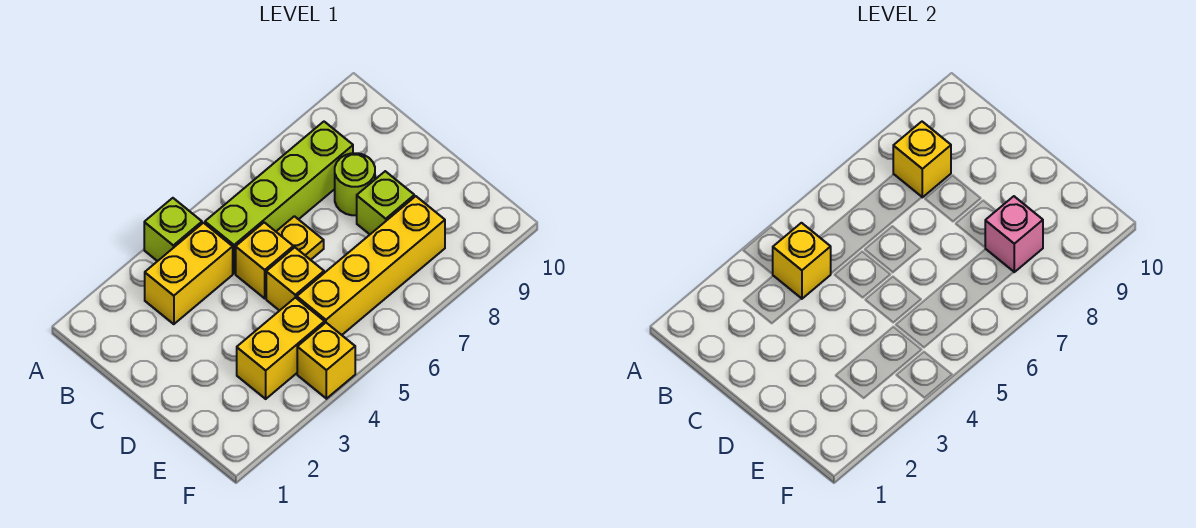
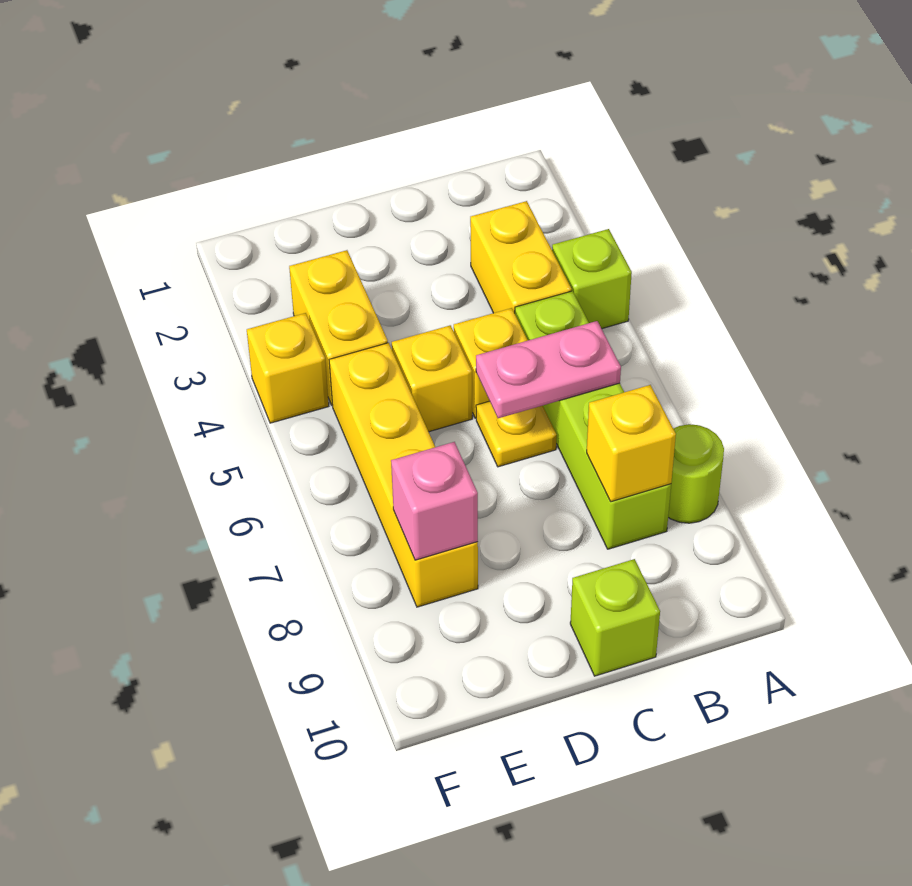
yellow 1x1 brick [773,223,831,299] -> none
none -> pink 1x2 plate [476,321,621,418]
lime 1x1 round brick [335,153,375,215] -> lime 1x1 round brick moved to [668,424,724,523]
lime 1x1 brick [357,171,414,234] -> lime 1x1 brick moved to [570,559,660,676]

